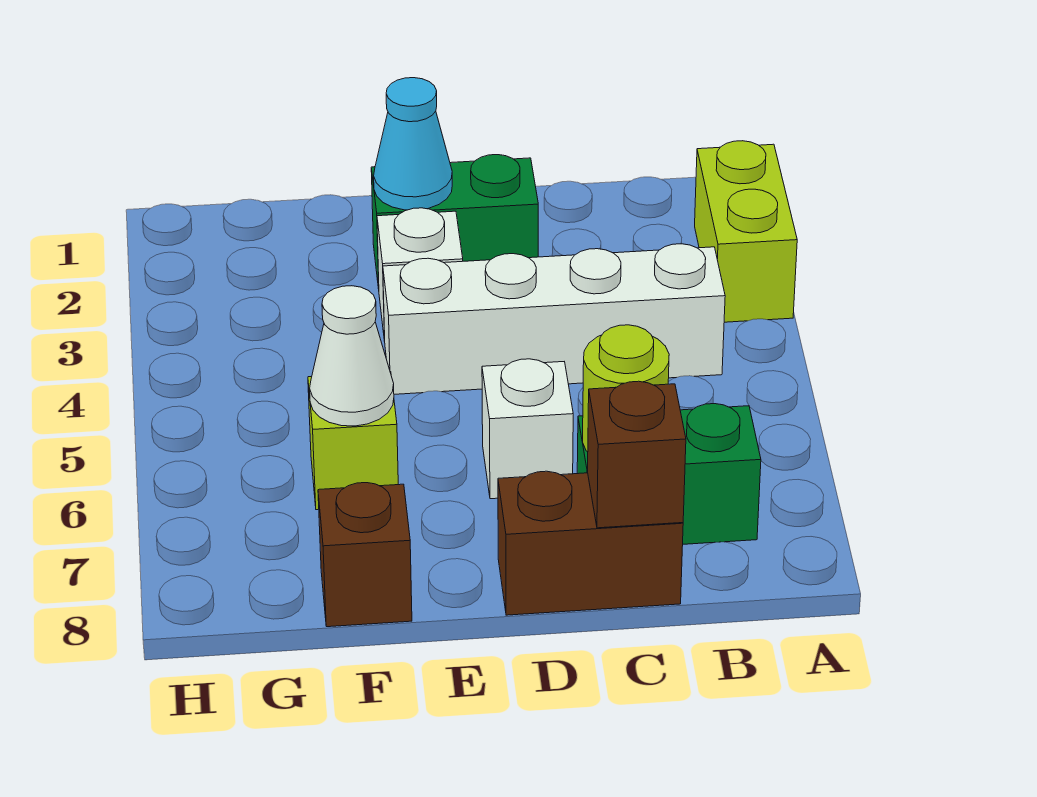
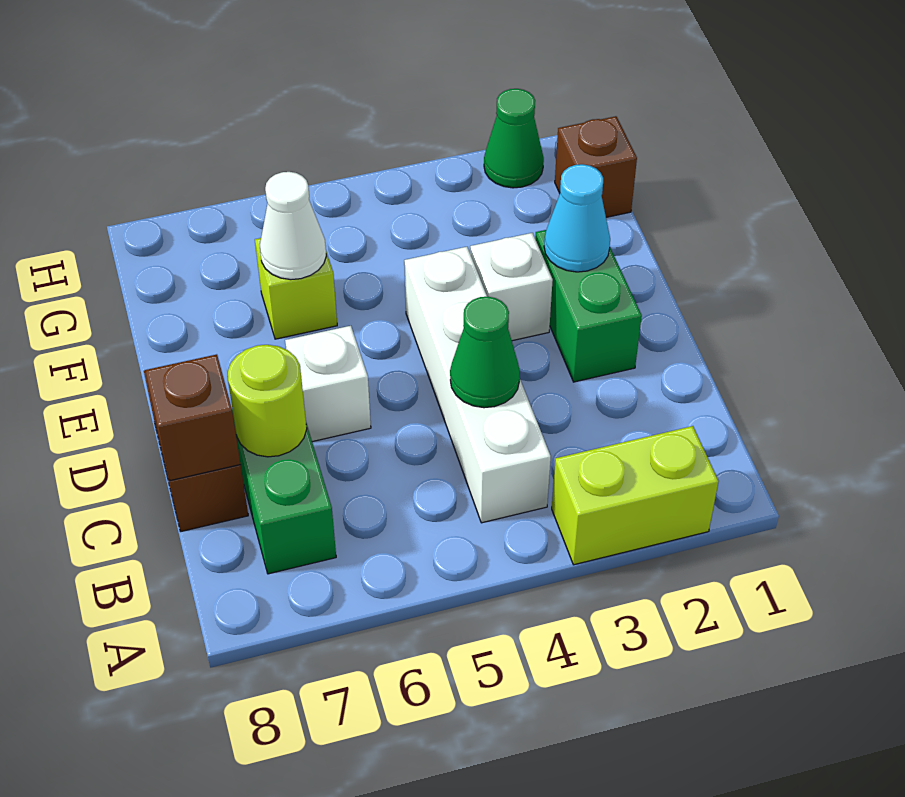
none -> green 1x1 cone [450,297,520,408]
brown 1x1 brick [318,483,412,627] -> brown 1x1 brick moved to [555,116,637,217]
none -> green 1x1 cone [484,89,544,188]

